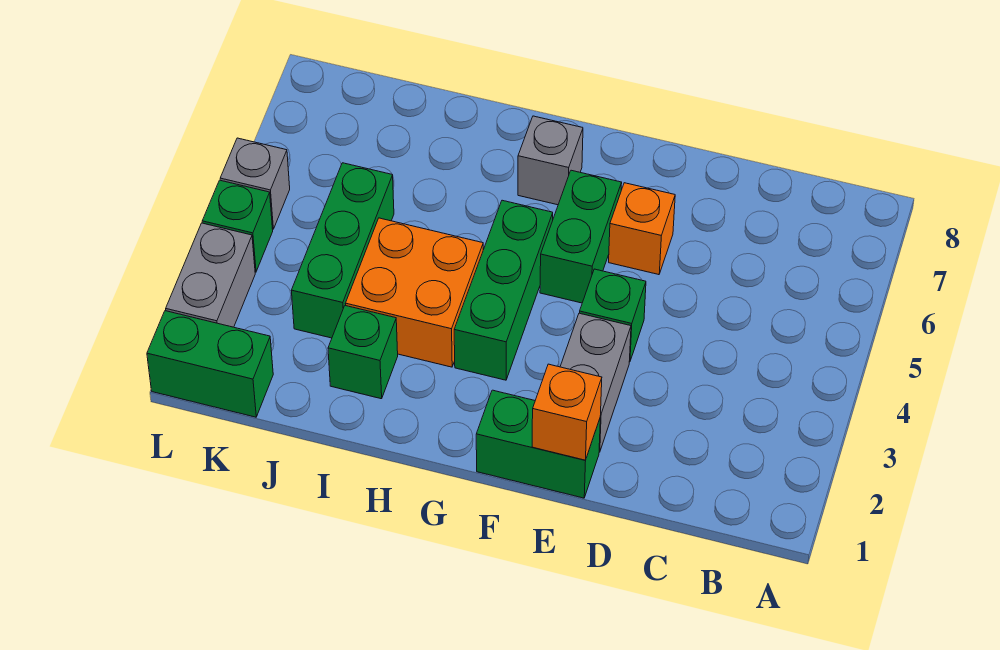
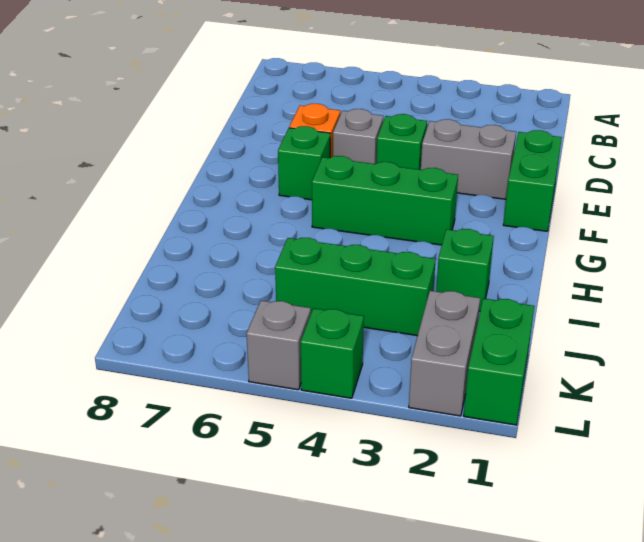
orange 1x1 brick [532,364,602,460] -> none
green 1x2 brick [540,170,622,303] -> green 1x1 brick [278,126,330,200]
grey 1x1 brick [518,116,583,205] -> grey 1x1 brick moved to [333,109,383,164]
orange 2x2 brick [345,218,483,367] -> none
grey 1x2 brick [166,223,255,327] -> grey 1x2 brick turned to [409,291,480,416]

